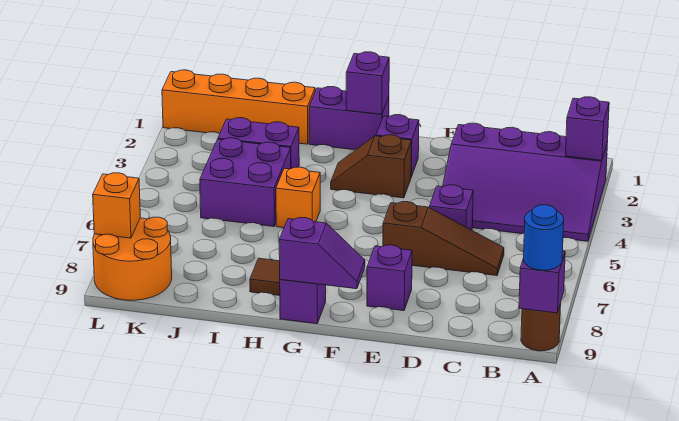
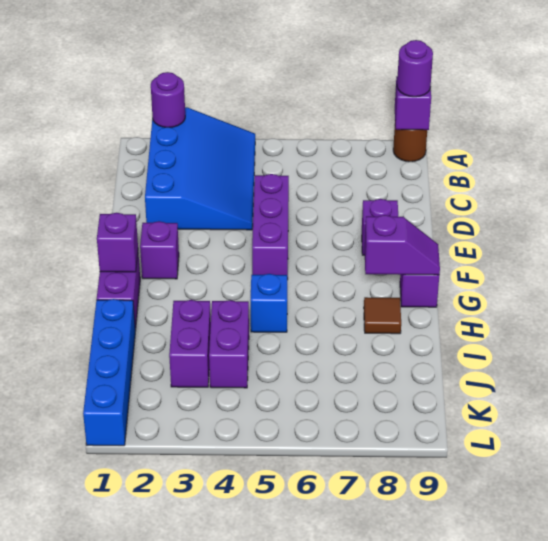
purple 3x4 slope [443,123,608,241] -> blue 3x4 slope [145,107,255,230]
purple 1x1 brick [566,97,609,160] -> purple 1x1 round brick [151,72,185,127]
blue 1x1 round brick [524,205,564,270] -> purple 1x1 round brick [397,40,433,97]
brown 1x3 slope [383,202,504,276] -> none
purple 1x1 brick [430,185,473,230] -> purple 1x3 brick [252,174,289,280]
brown 1x2 slope [331,135,412,198] -> none
purple 1x2 slope [279,218,365,289] -> purple 1x2 slope turned to [365,215,440,275]
orange 1x1 brick [276,167,320,228] -> blue 1x1 brick [251,274,287,332]
orange 1x4 brick [162,70,315,144] -> blue 1x4 brick [83,299,135,446]
purple 2x2 brick [200,138,291,226] -> purple 1x2 brick [209,300,249,388]
orange 2x2 round brick [93,217,172,300] -> none
orange 1x1 brick [93,173,140,238] -> none

